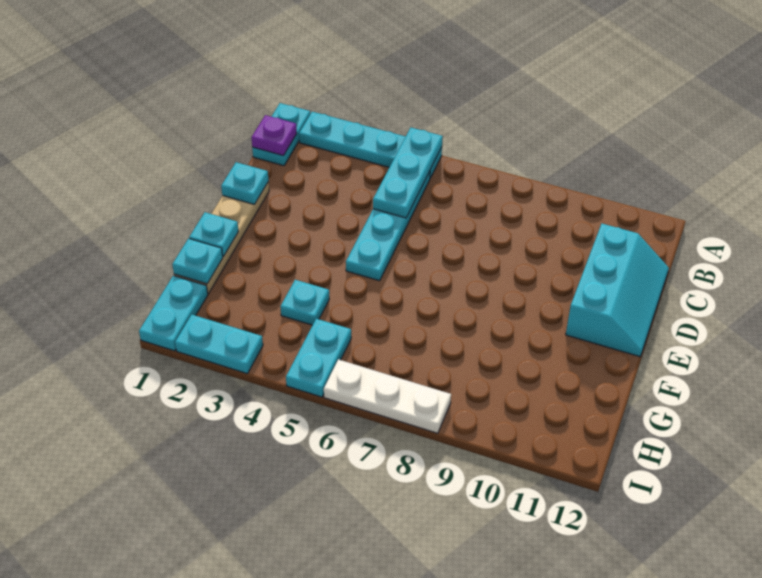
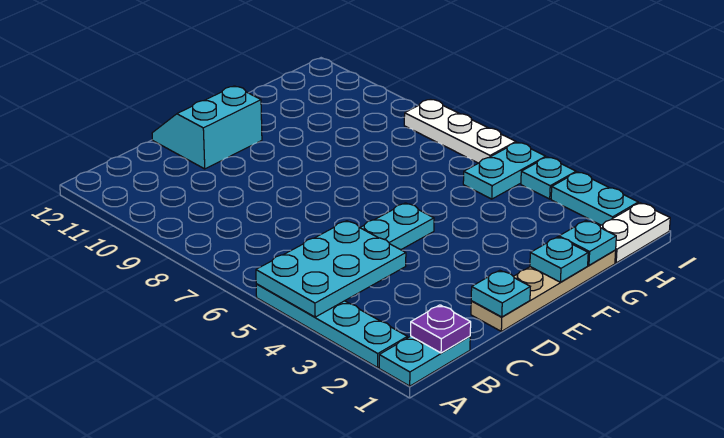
cyan 1x3 plate [373,128,443,218] -> cyan 2x3 plate [256,221,406,317]
cyan 2x3 slope [566,224,669,357] -> cyan 2x2 slope [152,86,262,169]
cyan 1x1 plate [280,280,329,325] -> cyan 1x1 plate moved to [521,157,576,199]
cyan 1x2 plate [139,276,208,351] -> white 1x2 plate [600,203,670,263]

